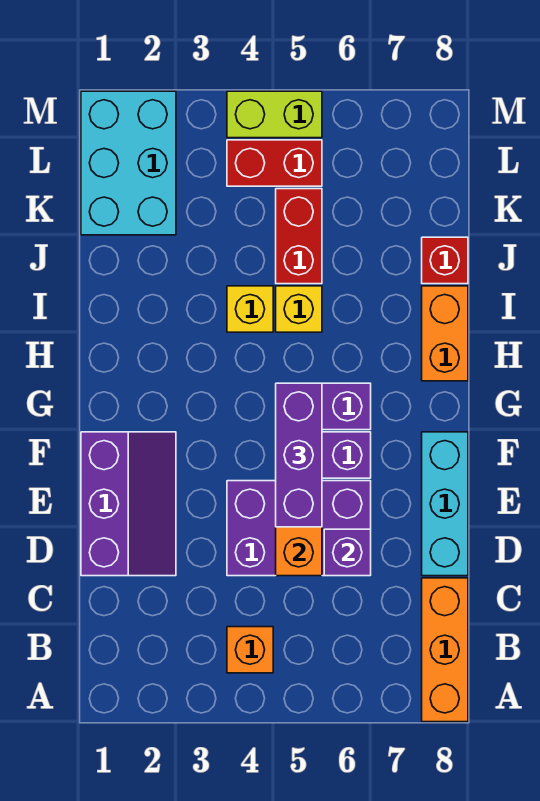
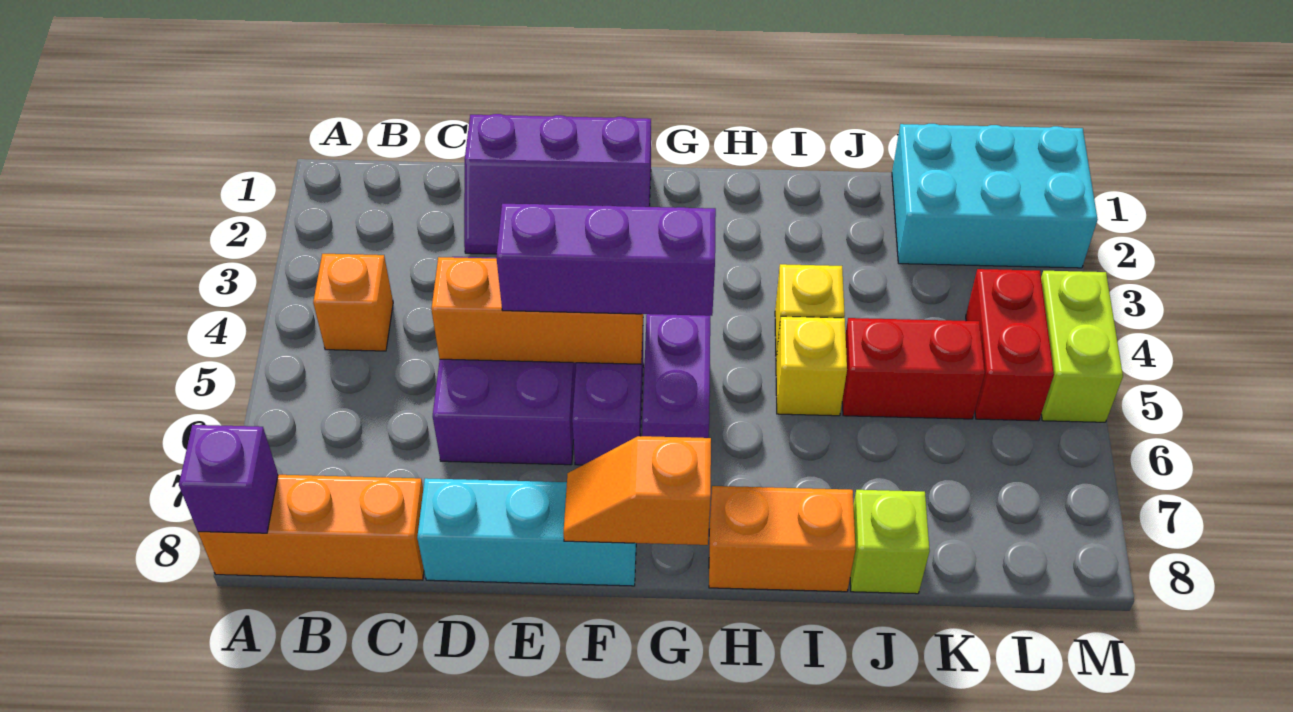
purple 1x1 brick [324,529,371,576] -> purple 1x1 brick moved to [179,425,278,533]
none -> orange 1x2 slope [563,436,711,545]
red 1x1 brick [422,237,468,284] -> lime 1x1 brick [850,490,930,594]

